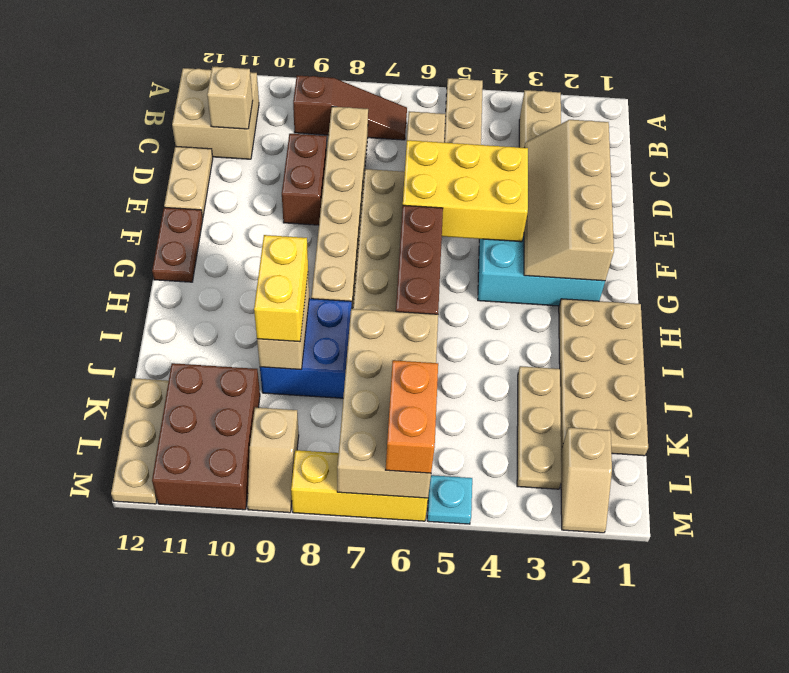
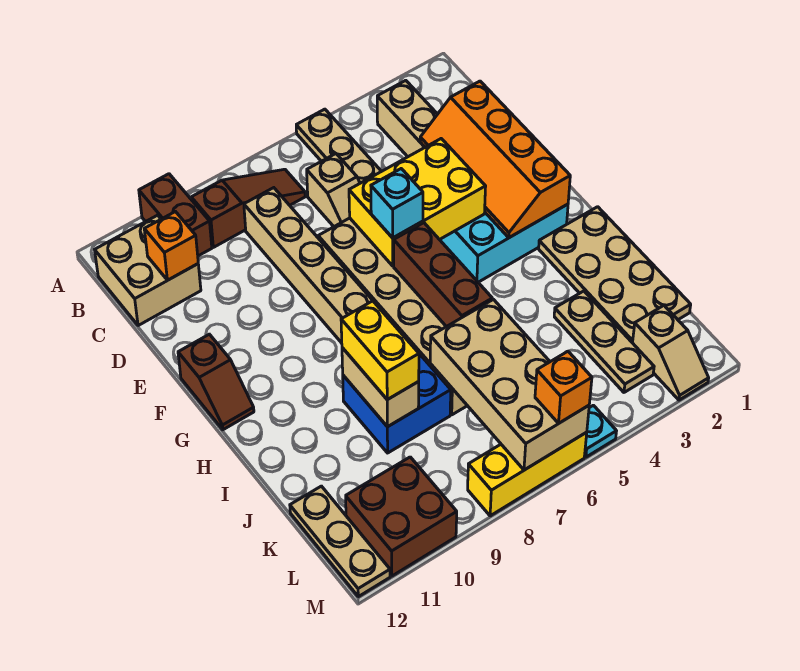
tan 1x1 brick [207,66,253,129] -> orange 1x1 brick [144,212,198,280]
tan 2x4 slope [524,120,614,281] -> orange 2x4 slope [420,81,570,238]
brown 1x2 brick [282,134,327,225] -> brown 1x2 brick moved to [139,174,212,256]
tan 1x2 plate [164,146,213,217] -> none
none -> cyan 1x1 brick [371,169,423,238]
brown 1x2 plate [152,207,203,282] -> brown 1x2 slope [178,334,254,430]
brown 2x3 brick [152,363,260,510] -> brown 2x2 brick [346,457,457,576]
orange 1x2 brick [386,360,438,473] -> orange 1x1 brick [535,351,592,423]
tan 1x2 slope [247,407,299,513] -> none

